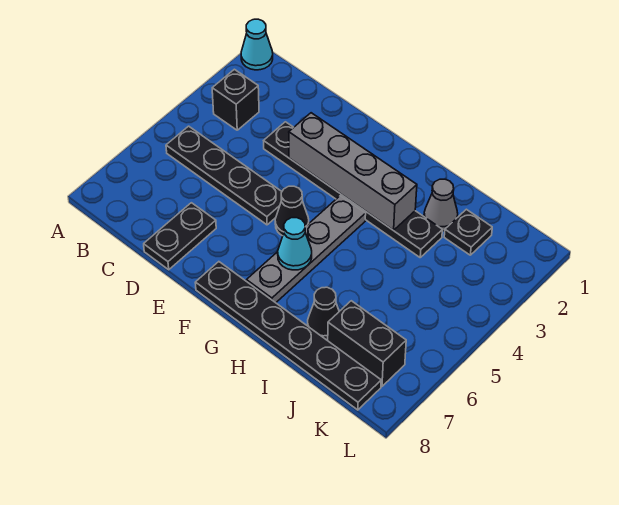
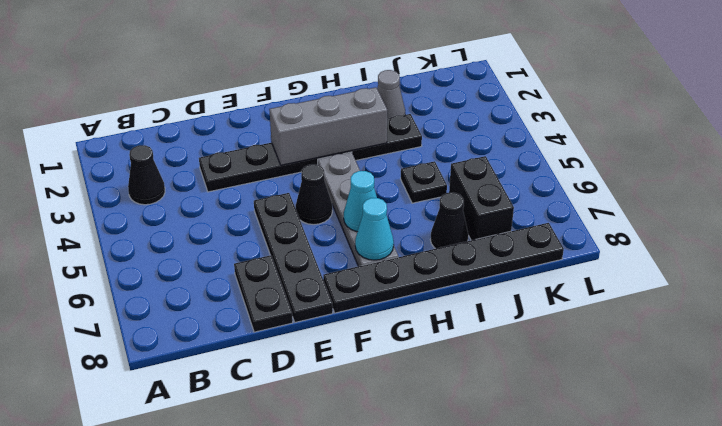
cyan 1x1 cone [241,19,273,70] -> cyan 1x1 cone moved to [355,198,394,260]
black 1x1 brick [212,69,259,130] -> black 1x1 cone [128,145,165,205]
black 1x4 plate [166,126,282,225] -> black 1x4 plate turned to [254,193,333,322]
grey 1x4 brick [289,113,417,230] -> grey 1x3 brick [269,87,387,165]
black 1x1 plate [444,209,492,255] -> black 1x1 plate moved to [401,161,447,203]
black 1x2 brick [328,301,406,386] -> black 1x2 brick turned to [449,156,514,240]

